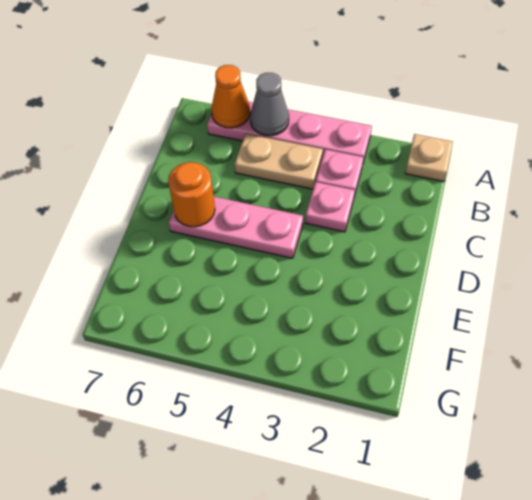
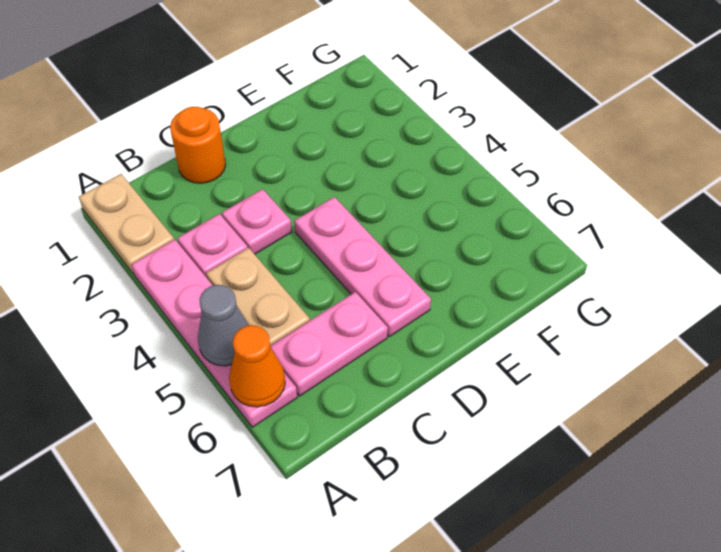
tan 1x1 plate [405,134,453,182] -> tan 1x2 plate [79,174,174,274]
none -> pink 1x2 plate [270,292,388,396]
orange 1x1 round brick [168,162,215,227] -> orange 1x1 round brick moved to [170,107,226,183]

